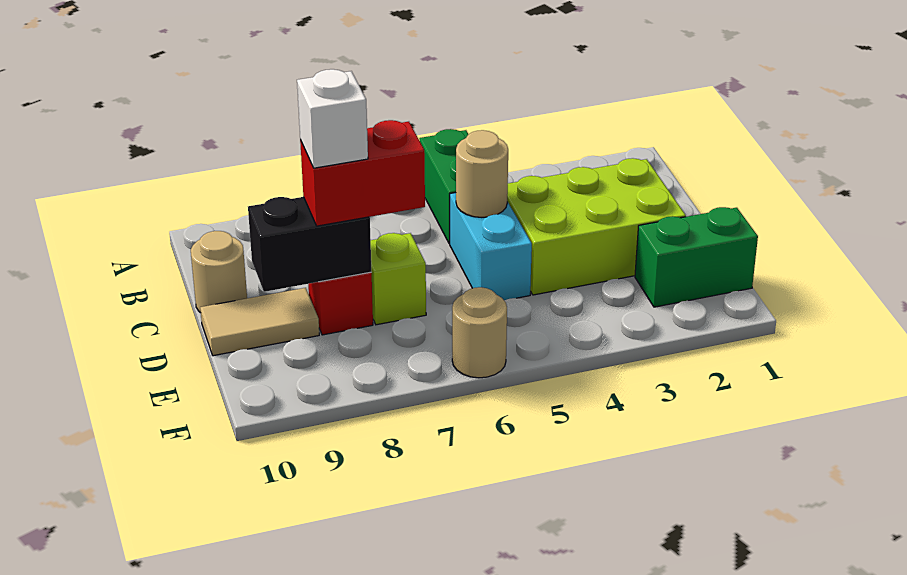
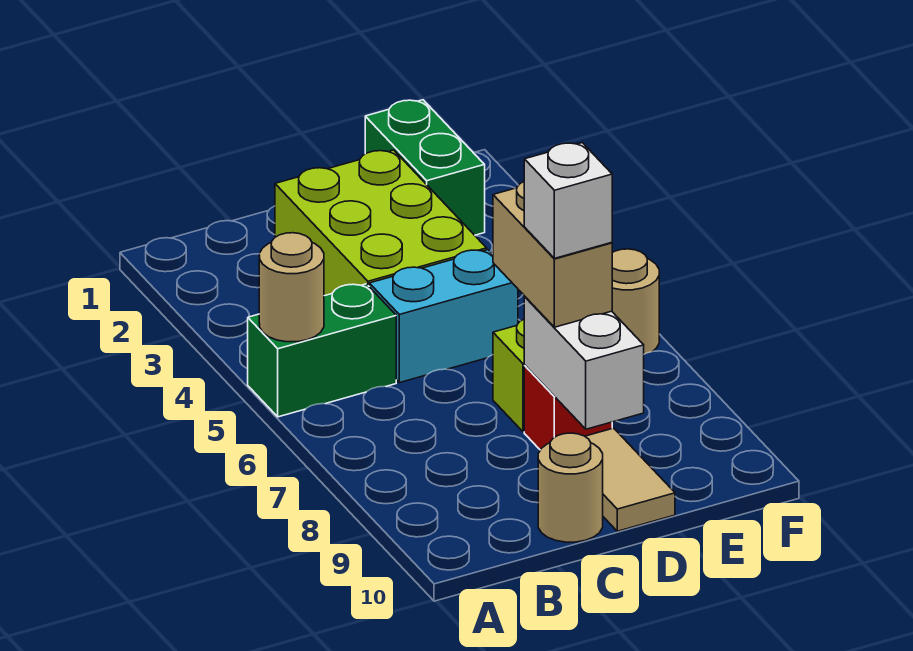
tan 1x1 round brick [456,130,508,217] -> tan 1x1 round brick moved to [259,233,324,342]
red 1x2 brick [300,120,425,226] -> tan 1x2 brick [493,182,612,327]
black 1x2 brick [248,197,372,292] -> white 1x2 brick [524,297,644,429]

